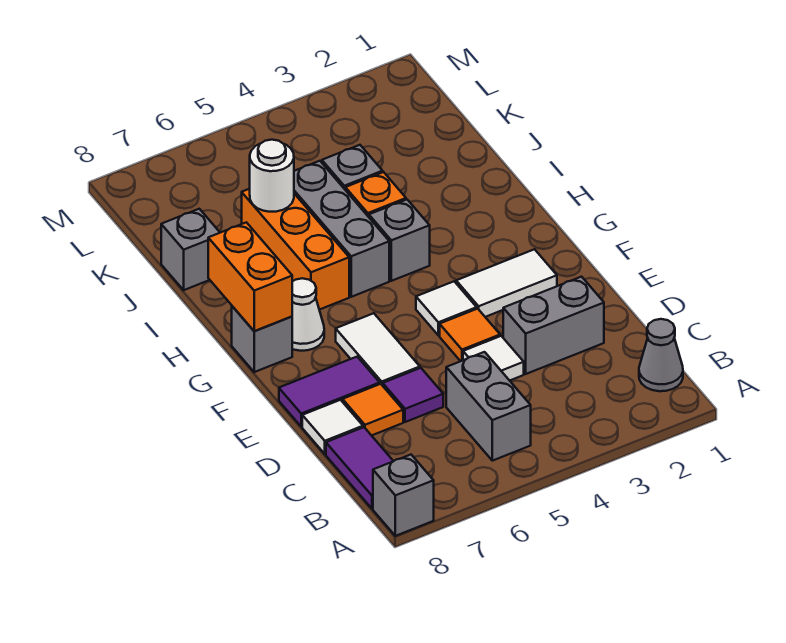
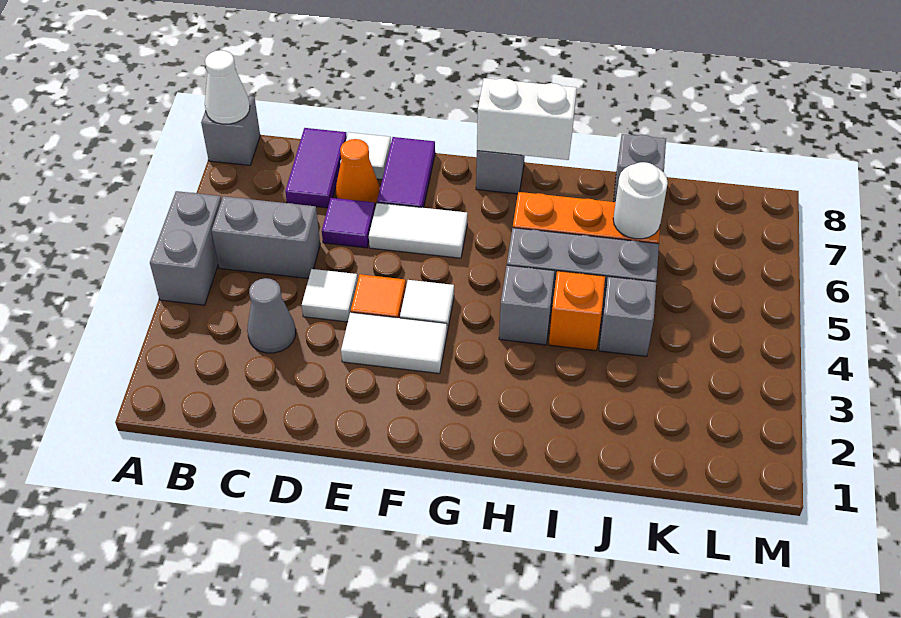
grey 1x1 cone [639,319,683,391] -> grey 1x1 cone moved to [247,278,296,353]
purple 1x2 tile [326,427,393,509] -> purple 1x2 tile turned to [285,128,347,208]
grey 1x2 brick [503,277,604,374] -> grey 1x2 brick moved to [150,191,222,305]
orange 1x1 tile [343,384,403,436] -> orange 1x1 cone [336,139,380,204]
white 1x2 tile [456,249,557,317] -> white 1x2 tile turned to [341,312,447,373]
white 1x1 cone [292,278,324,351] -> white 1x1 cone moved to [205,50,250,124]
orange 1x2 brick [208,222,292,331] -> white 1x2 brick [477,78,577,160]

